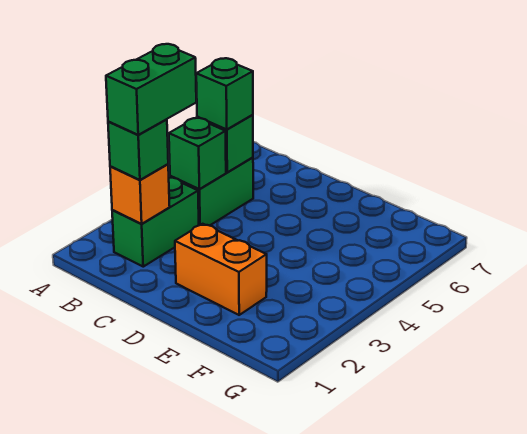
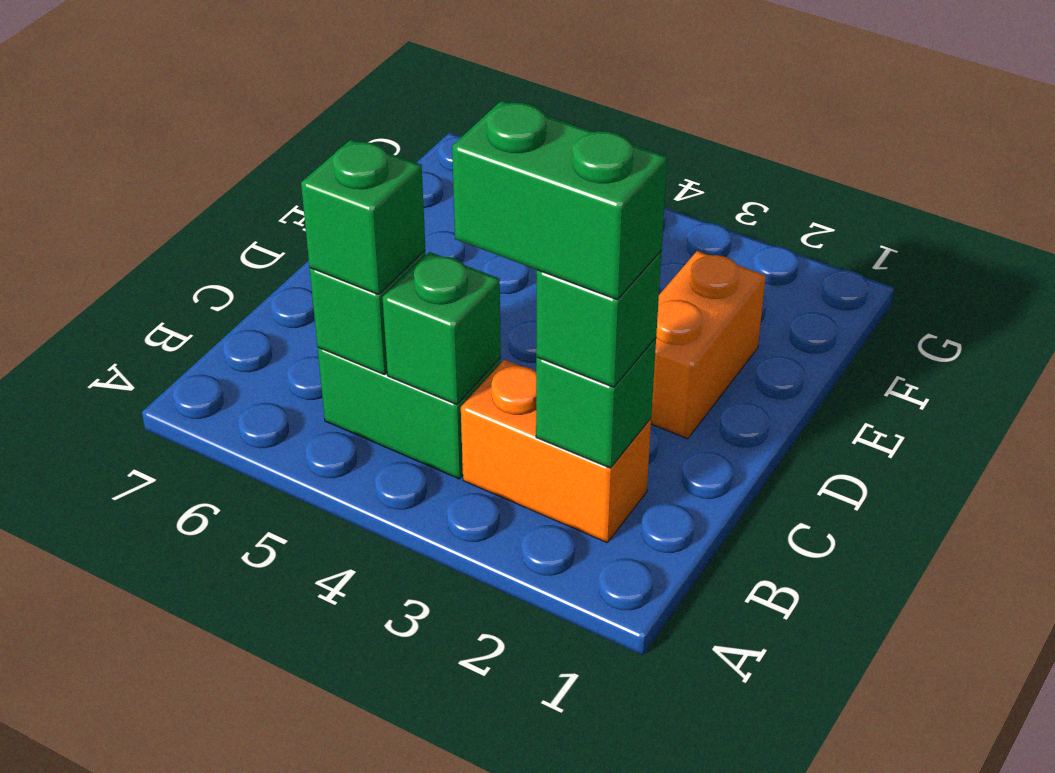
green 1x2 brick [112,177,199,267] -> orange 1x2 brick [461,360,651,542]
orange 1x1 brick [110,164,170,224] -> green 1x1 brick [536,338,656,468]

